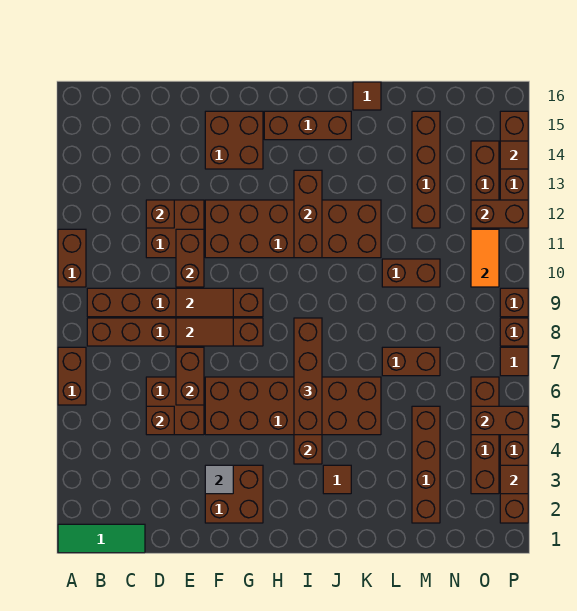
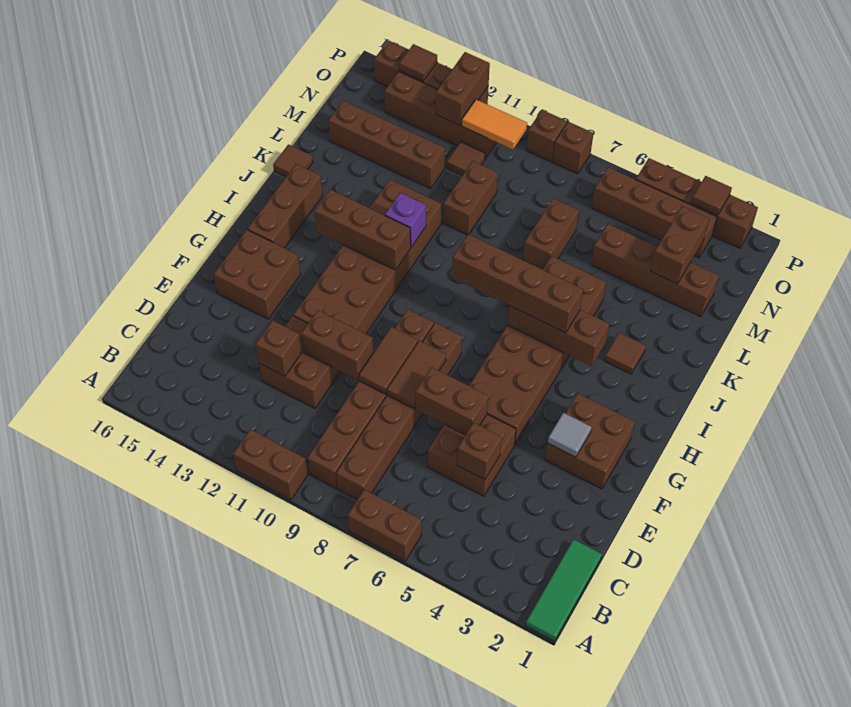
none -> purple 1x1 brick [385,193,426,247]
brown 1x2 brick [471,406,528,435] -> brown 1x2 brick moved to [651,206,709,284]
brown 1x1 tile [500,347,528,376] -> brown 1x1 tile moved to [447,142,485,175]

